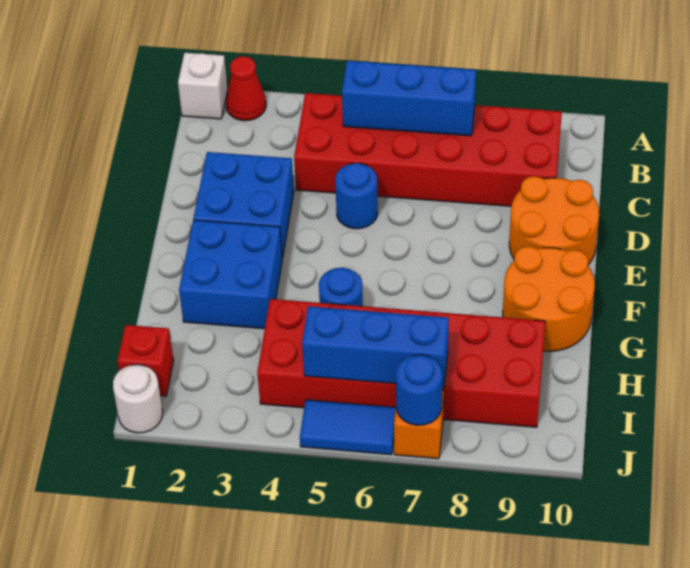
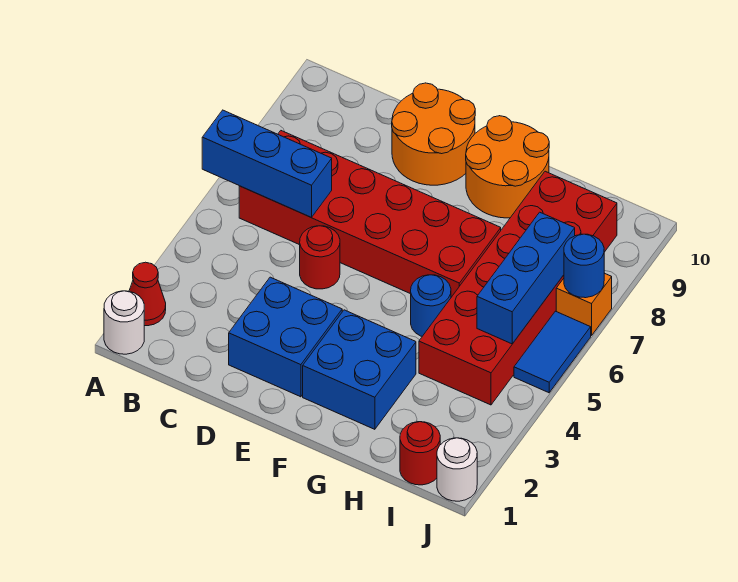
white 1x1 brick [178,53,227,119] -> white 1x1 round brick [104,291,144,354]
red 2x6 brick [294,93,562,206] -> red 2x6 brick turned to [239,131,501,297]
blue 1x3 brick [342,61,476,136] -> blue 1x3 brick turned to [202,110,332,217]
blue 1x1 round brick [335,163,378,229] -> red 1x1 round brick [300,226,340,289]
red 1x1 brick [117,325,174,396] -> red 1x1 round brick [400,422,440,485]

